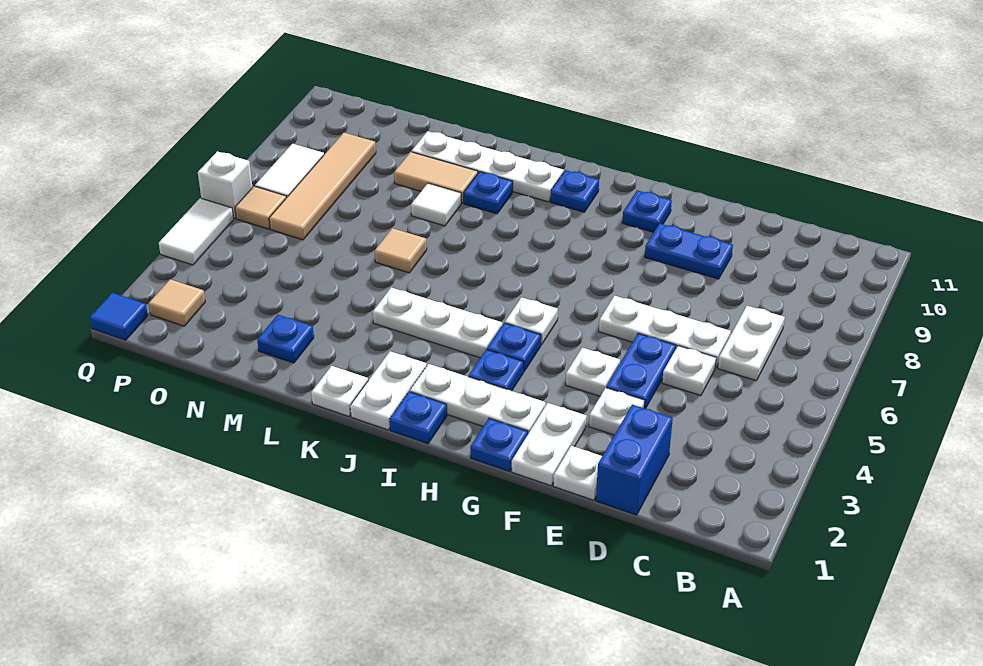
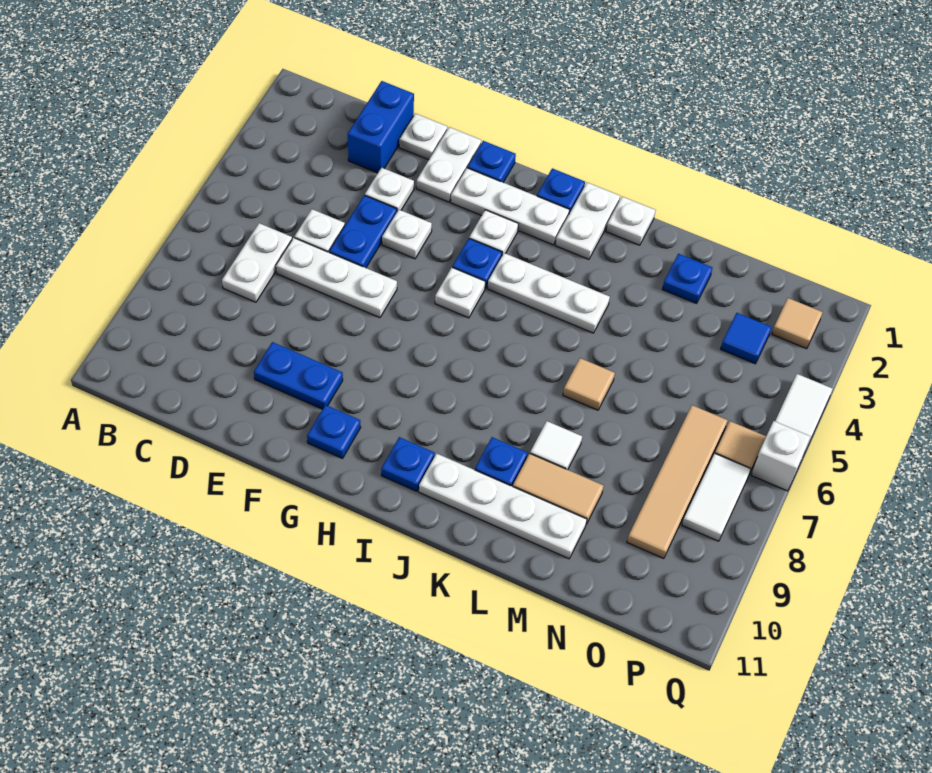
blue 1x1 plate [469,349,523,391] -> white 1x1 plate [469,210,518,255]
blue 1x1 tile [90,293,148,340] -> blue 1x1 tile moved to [721,313,772,364]

